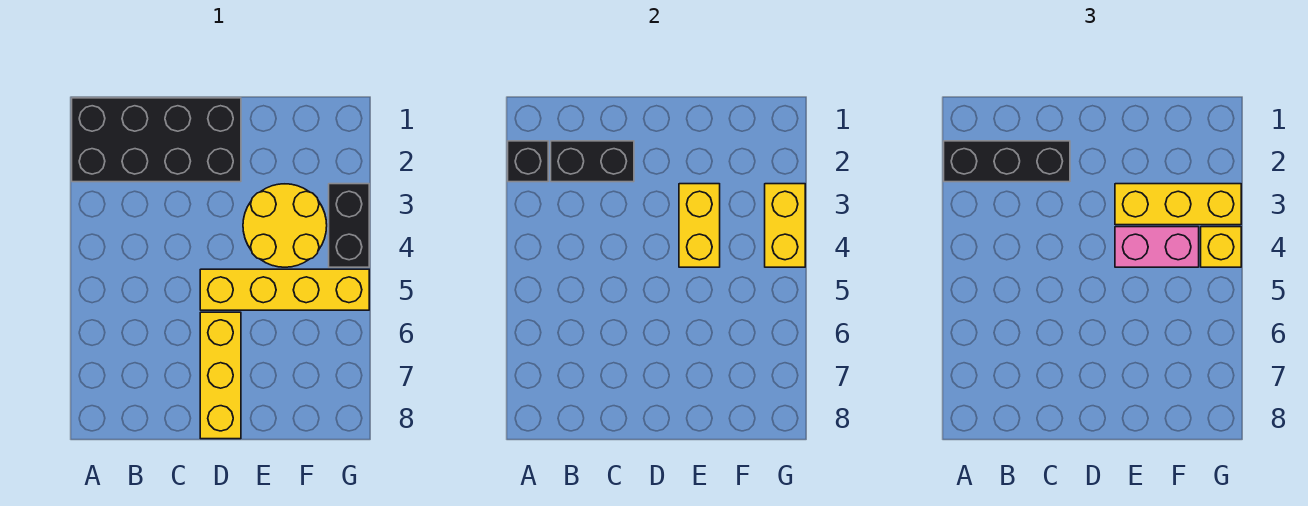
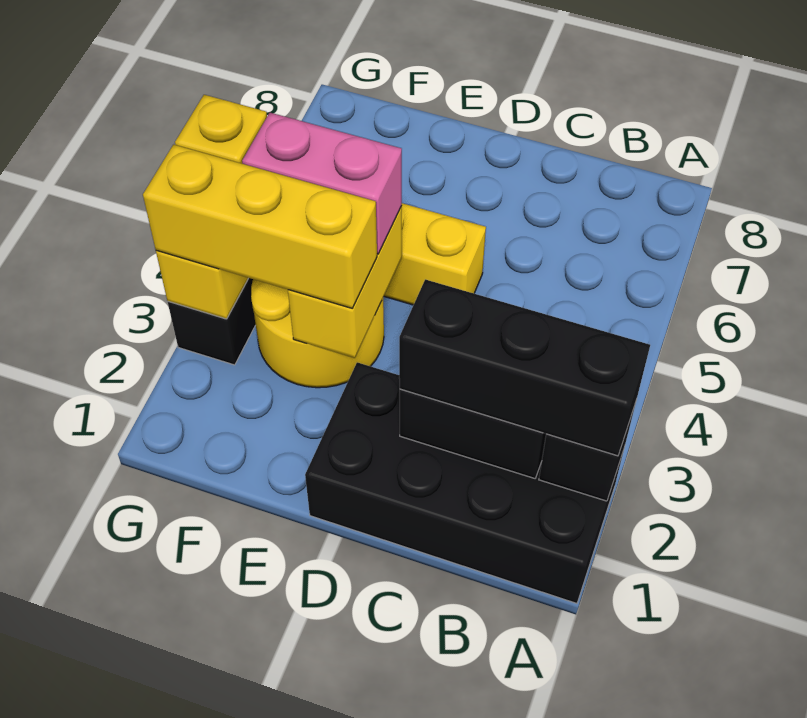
yellow 1x3 brick [200,312,241,439] -> none

